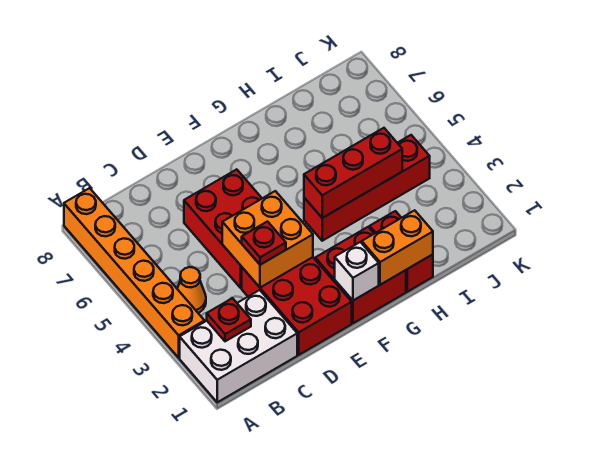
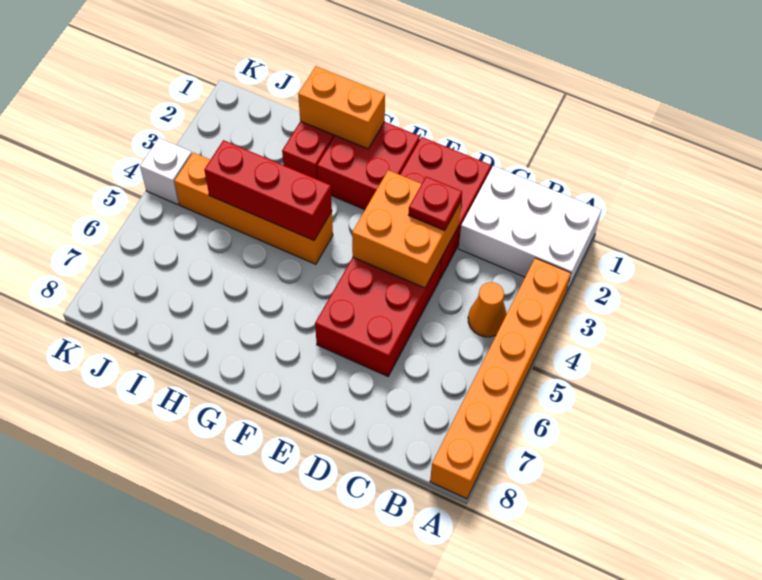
red 1x1 plate [207,298,251,341] -> none
white 1x1 brick [335,242,379,300] -> white 1x1 brick moved to [140,138,192,205]
red 1x4 brick [304,135,430,241] -> orange 1x4 brick [174,153,333,264]

